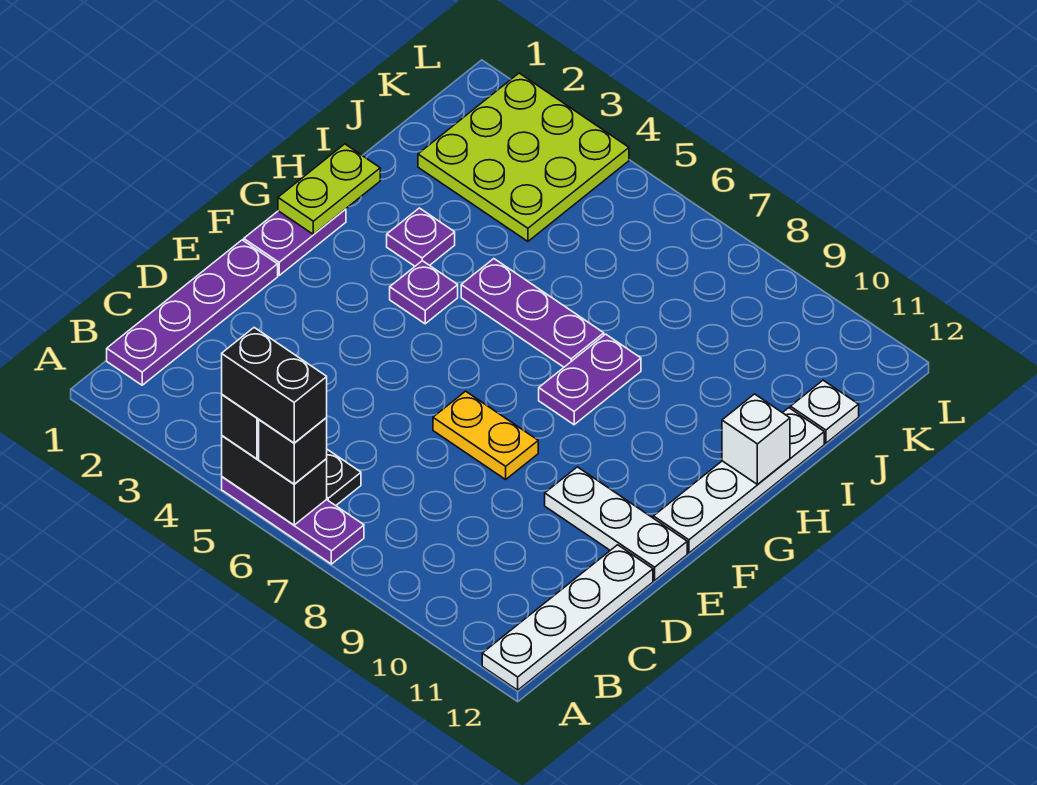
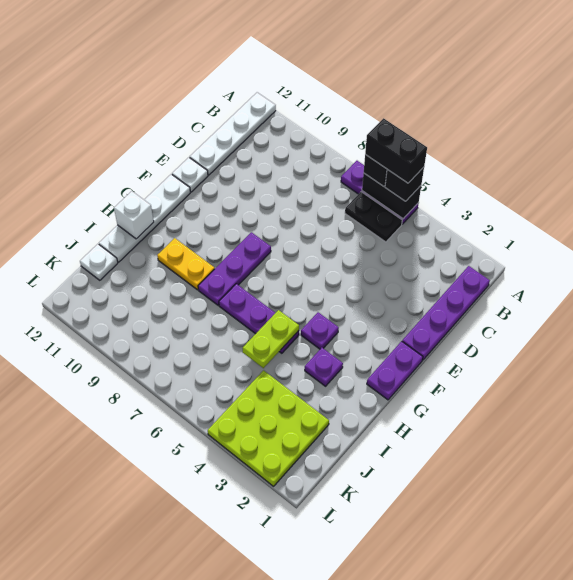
yellow 1x2 plate [433,391,538,479] -> yellow 1x2 plate moved to [157,238,215,290]
white 1x3 plate [545,467,687,580] -> white 1x1 plate [172,157,208,192]
lime 1x2 plate [278,144,380,234] -> lime 1x2 plate moved to [243,310,299,368]
purple 1x2 plate [539,334,641,425] -> purple 1x3 plate [198,232,271,305]

